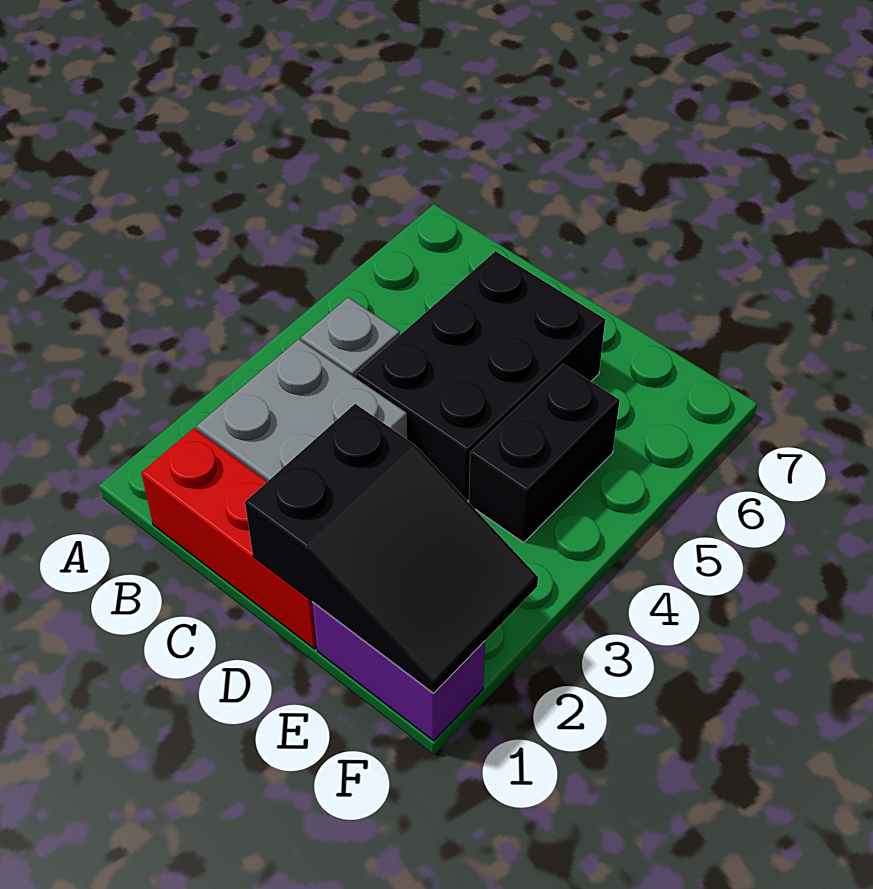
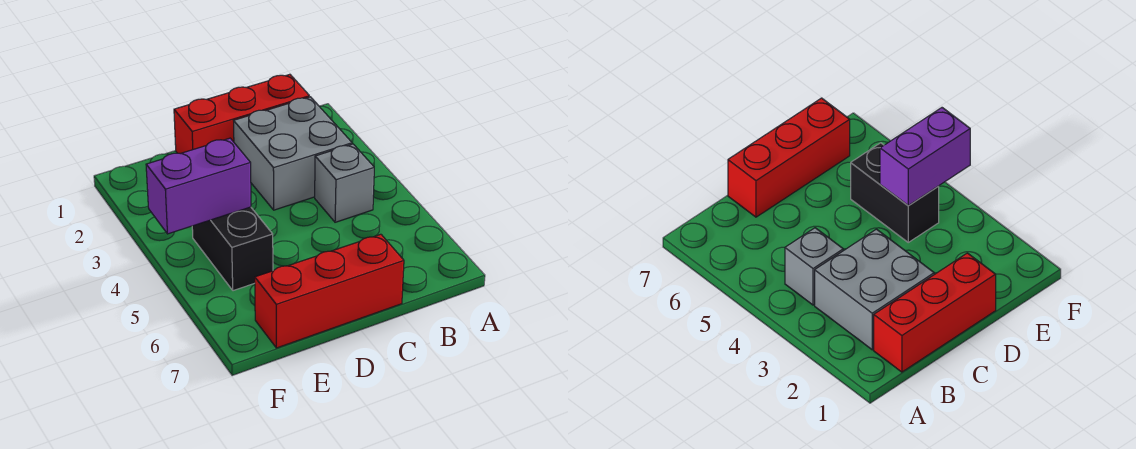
black 2x3 brick [356,251,605,501] -> none
none -> red 1x3 brick [255,234,404,348]
black 2x3 slope [245,404,538,693] -> none
purple 1x2 brick [312,602,485,741] -> purple 1x2 brick moved to [146,138,251,234]

